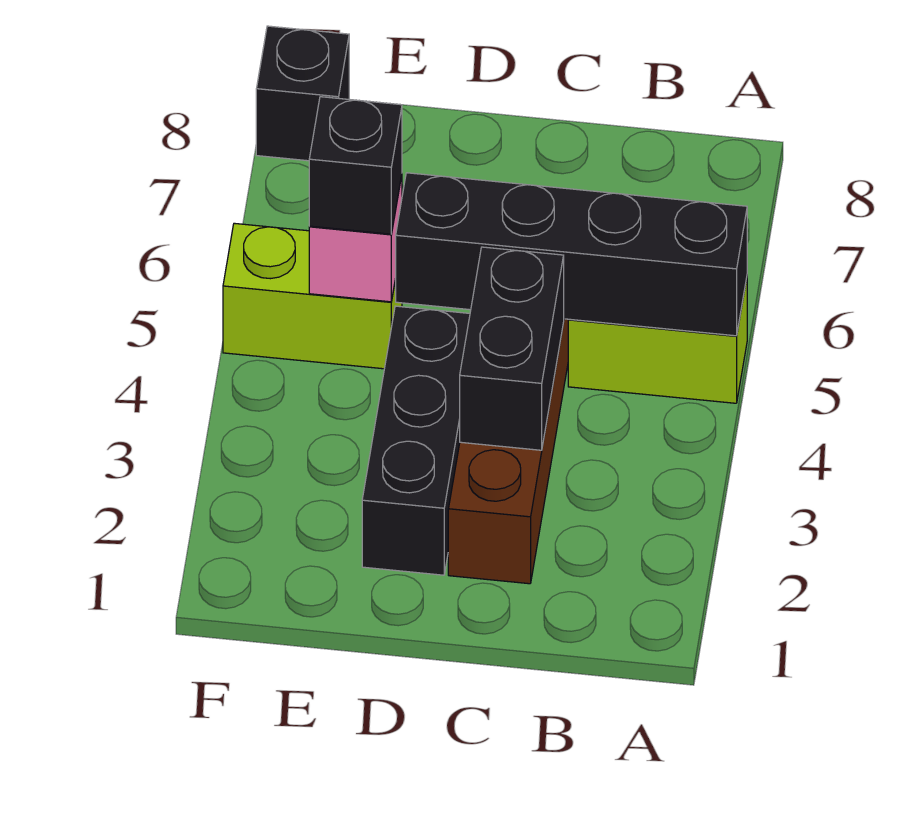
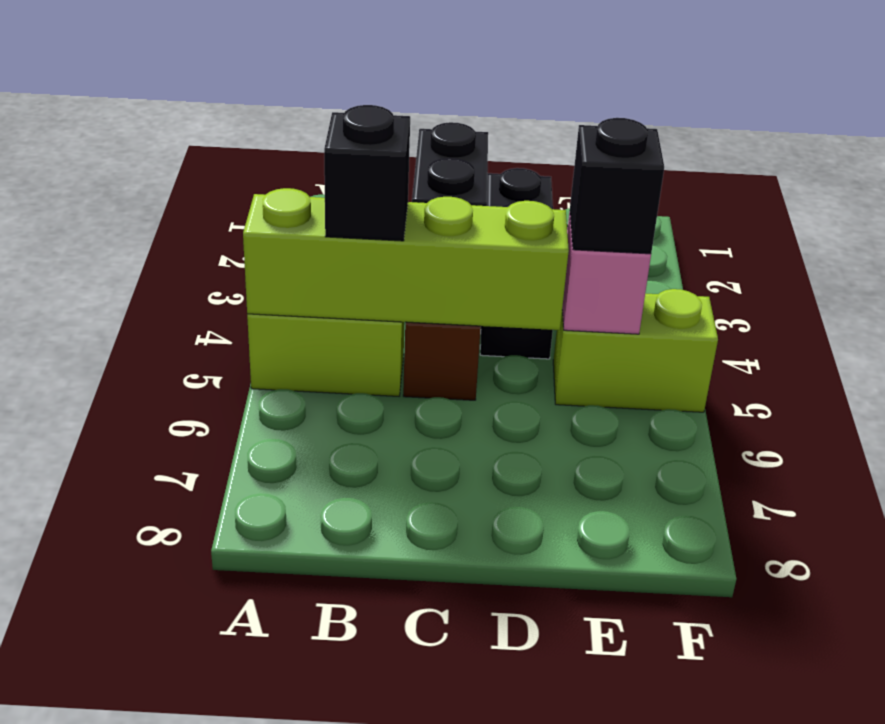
black 1x4 brick [396,173,747,336] -> lime 1x4 brick [243,188,569,330]
black 1x1 brick [256,26,349,161] -> black 1x1 brick moved to [324,105,410,241]

